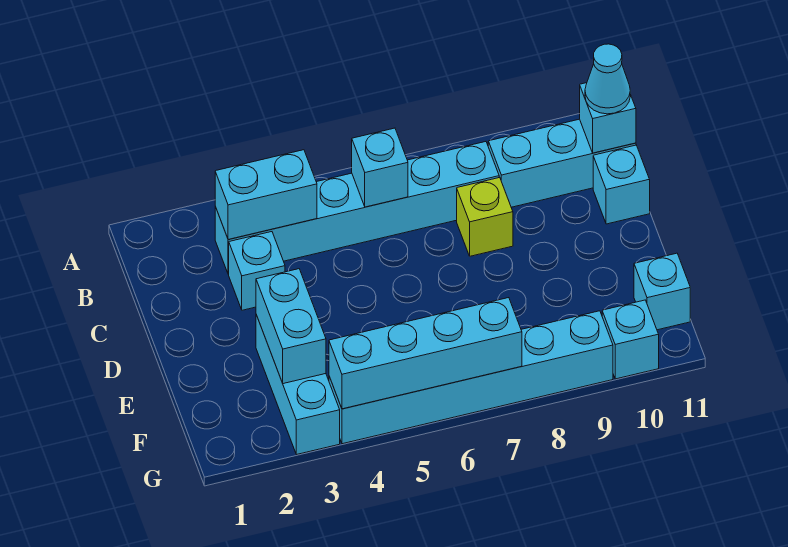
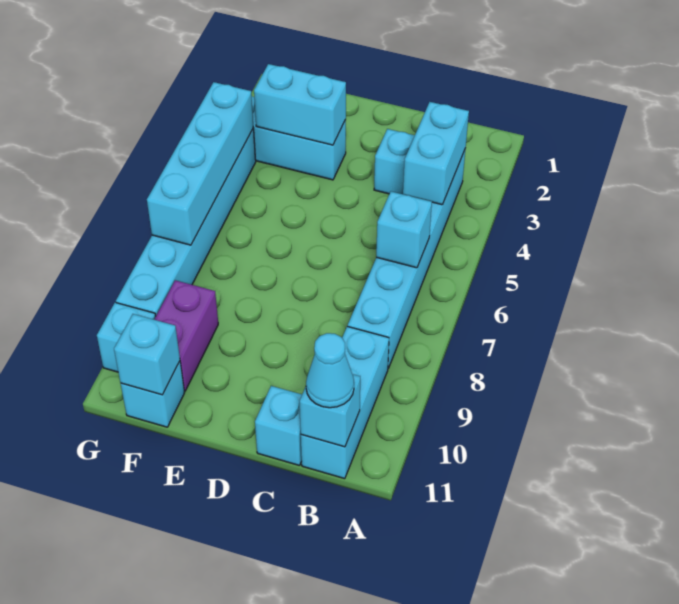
lime 1x1 brick [457,177,513,256] -> none
none -> purple 1x2 brick [154,280,218,391]
none -> cyan 1x1 brick [114,314,180,395]

